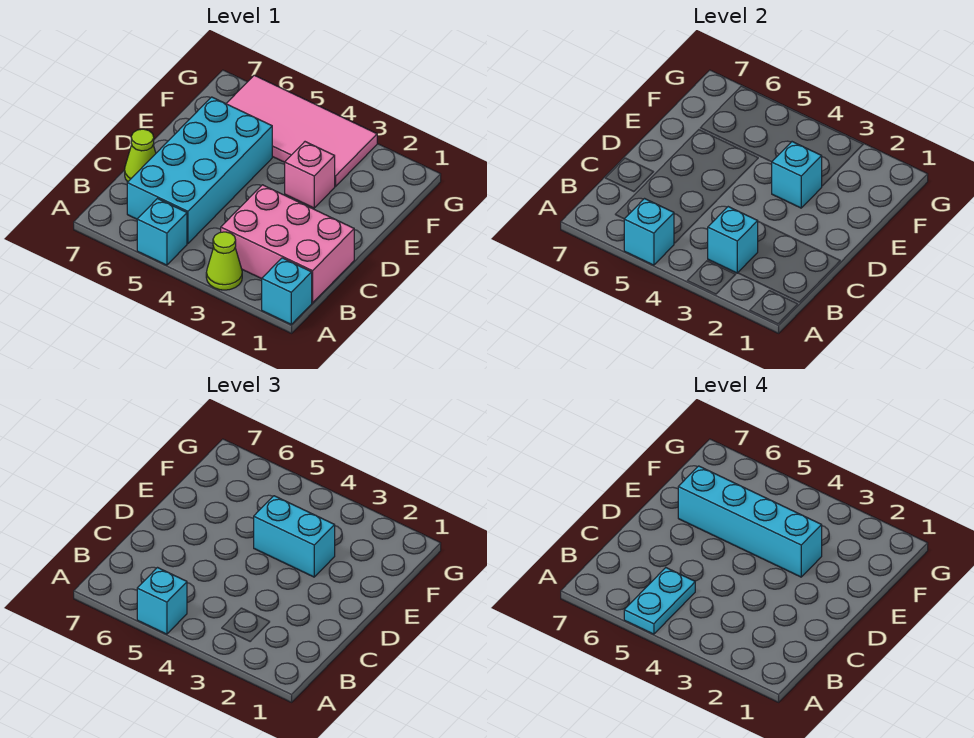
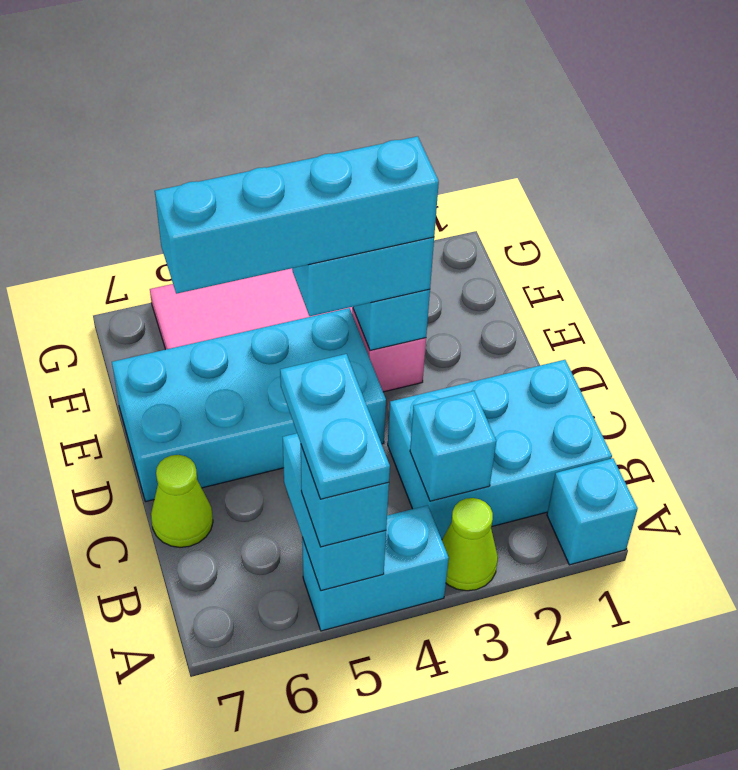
cyan 1x1 brick [137,199,187,265] -> cyan 1x2 brick [302,505,449,631]
cyan 1x1 brick [624,199,674,265] -> cyan 1x2 brick [283,433,386,591]
pink 2x3 brick [221,185,354,303] -> cyan 2x3 brick [388,360,612,539]
cyan 2x4 brick [127,97,272,243] -> cyan 2x4 brick turned to [112,308,386,501]

